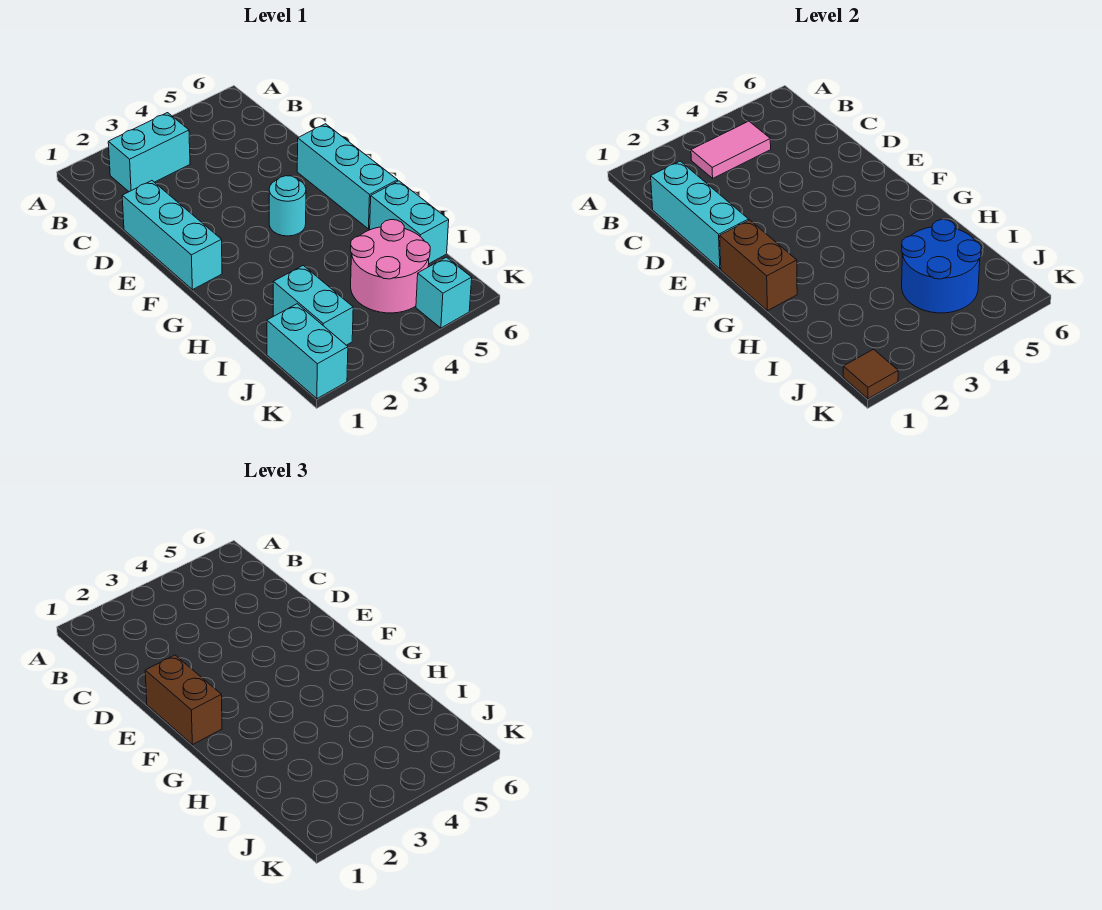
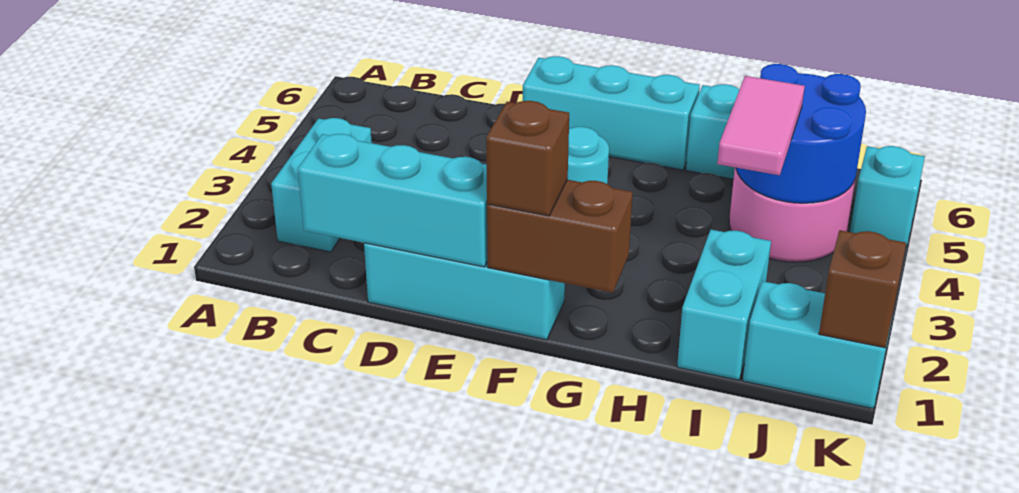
pink 1x2 tile [691,121,771,178] -> pink 1x2 tile moved to [717,76,805,175]
brown 1x2 brick [145,655,222,745] -> brown 1x1 brick [486,101,569,216]
cyan 1x2 brick [273,266,353,345] -> cyan 1x2 brick turned to [677,230,771,380]
brown 1x1 tile [843,349,898,399] -> brown 1x1 brick [819,230,906,348]

